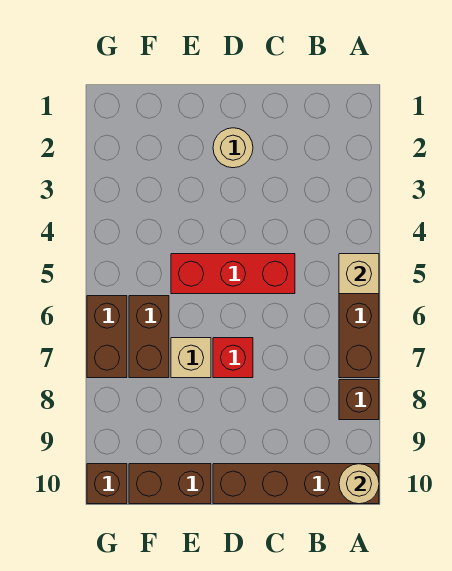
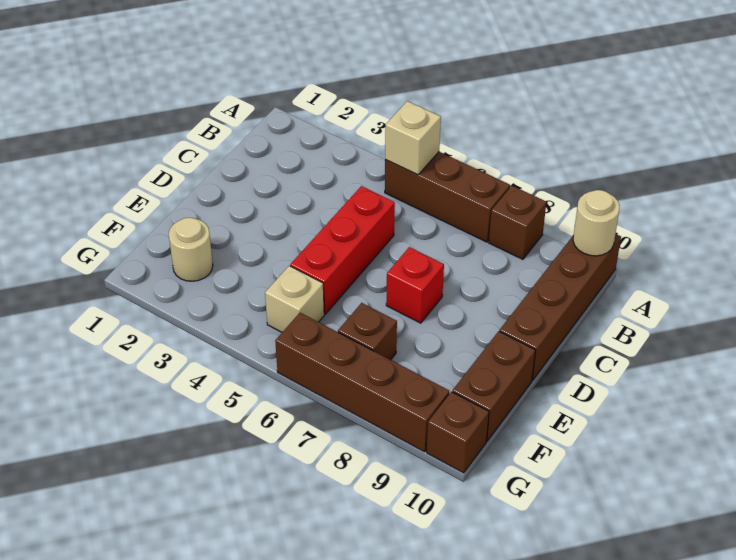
tan 1x1 round brick [213,128,253,168] -> tan 1x1 round brick moved to [169,218,213,281]
tan 1x1 brick [171,338,211,378] -> tan 1x1 brick moved to [265,266,324,332]
brown 1x2 brick [129,296,169,378] -> brown 1x1 brick [338,303,397,360]
brown 1x2 brick [87,296,127,378] -> brown 1x4 brick [275,313,449,452]

